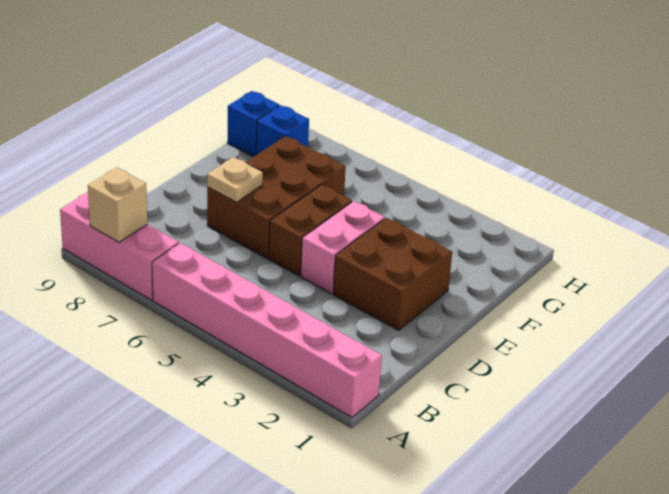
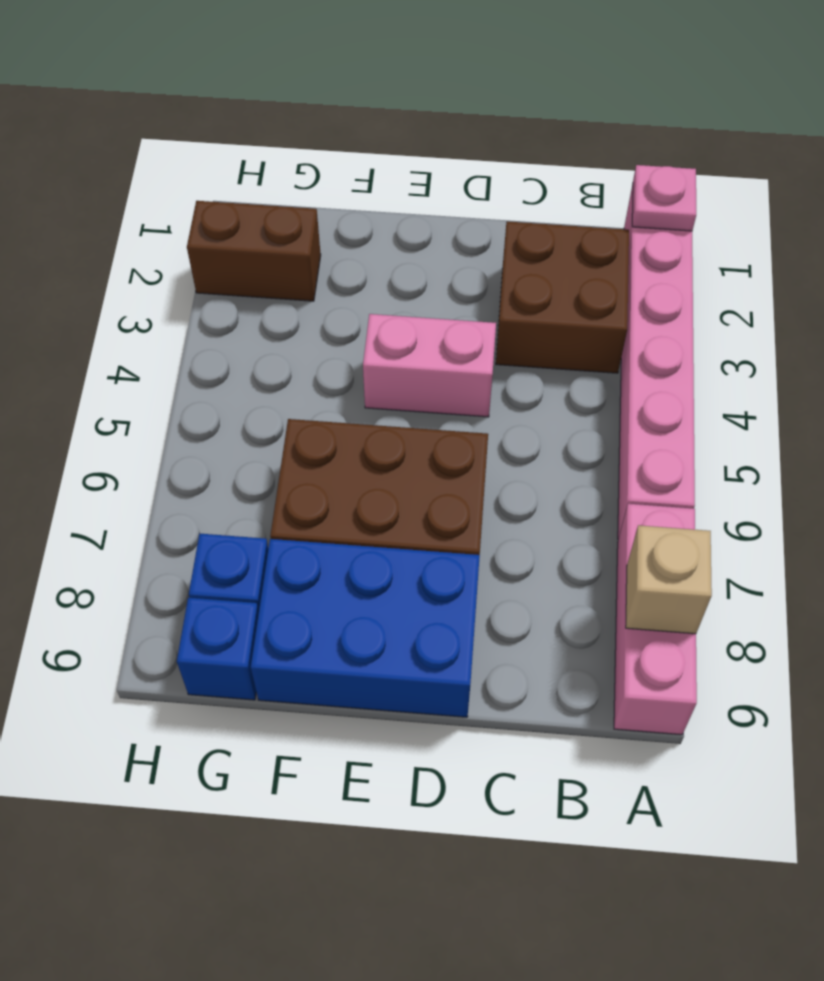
none -> pink 1x1 plate [632,165,696,231]
brown 2x2 brick [333,218,452,330] -> brown 2x2 brick moved to [496,221,629,373]
brown 1x2 brick [269,185,352,276] -> brown 1x2 brick moved to [187,201,321,301]
tan 1x1 plate [207,157,263,202] -> none
none -> blue 2x3 brick [251,539,480,717]

